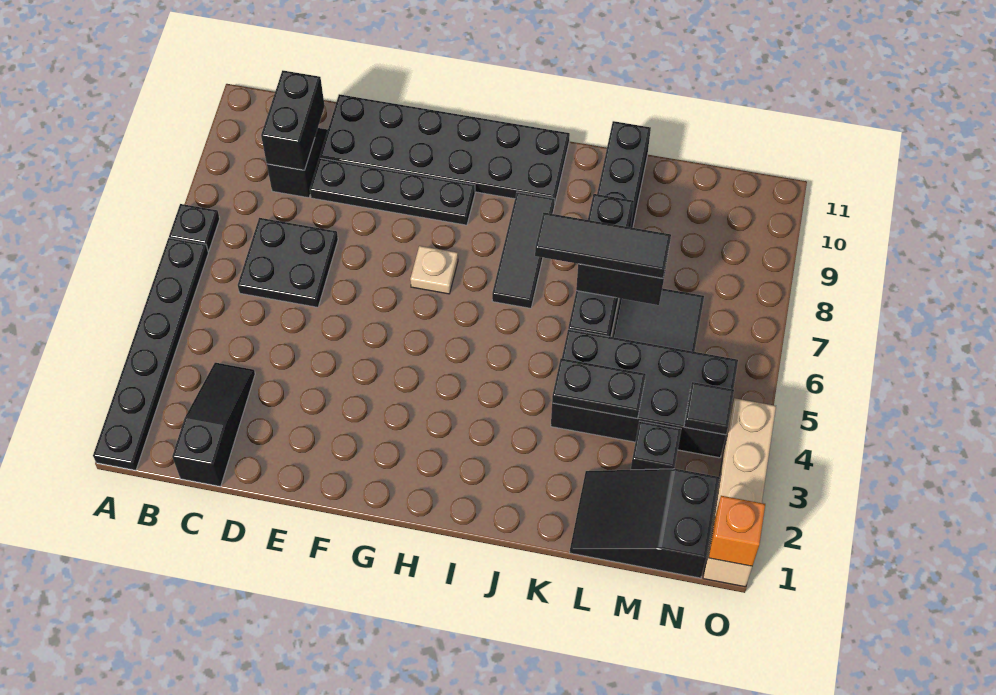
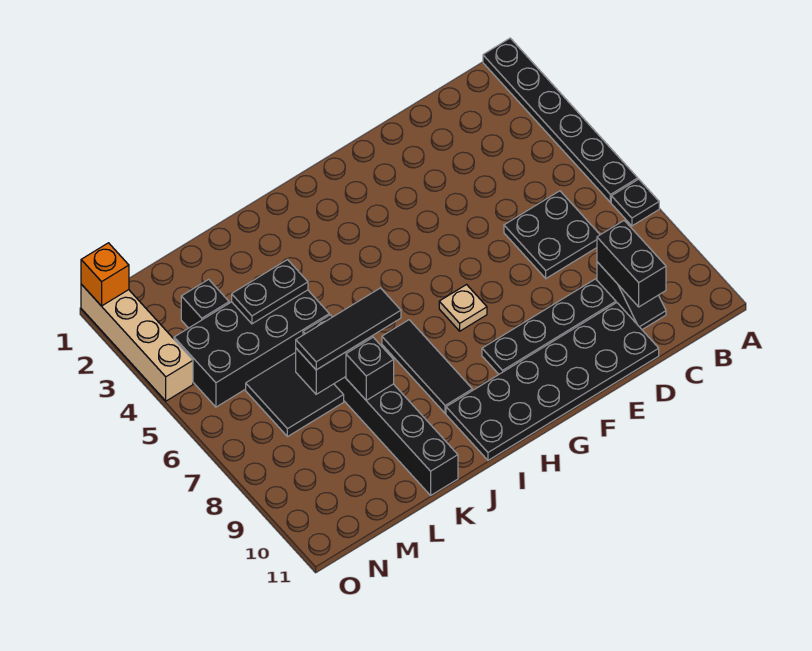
black 1x3 slope [172,363,255,486] -> none
black 2x3 slope [570,469,719,578] -> none
black 1x1 tile [684,382,734,435] -> none

